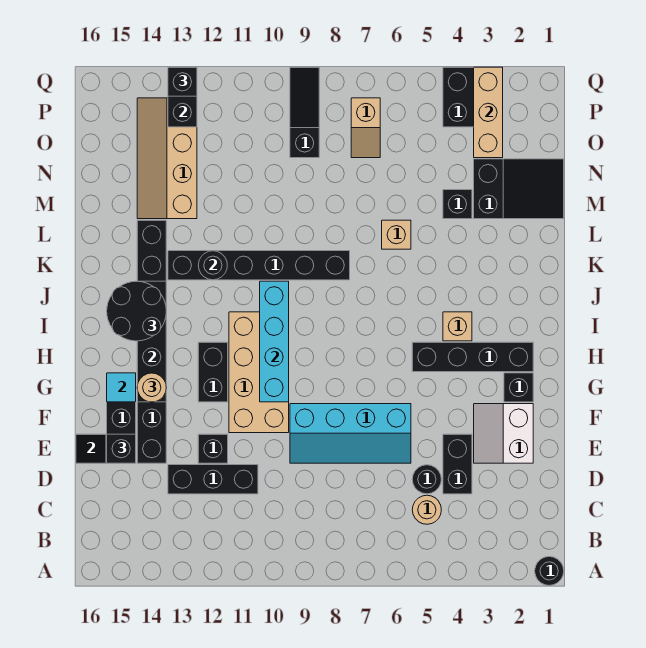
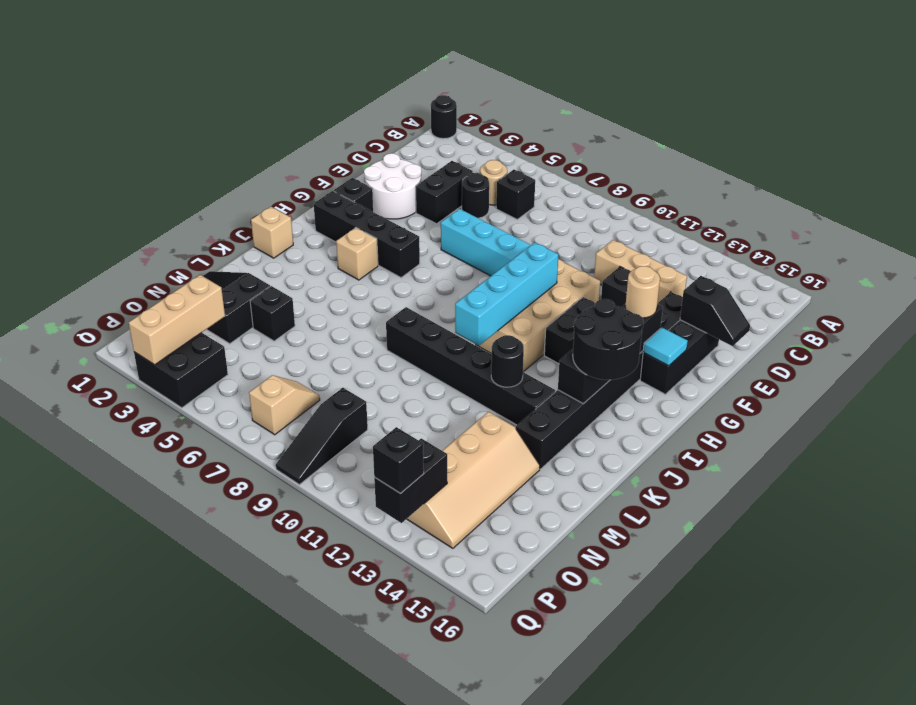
black 1x3 brick [168,465,258,494] -> tan 1x3 brick [594,240,687,303]
white 2x2 slope [474,404,533,463] -> white 2x2 round brick [364,153,422,219]
black 1x1 brick [107,434,136,463] -> black 1x1 brick moved to [496,170,535,219]
tan 1x1 brick [382,220,411,249] -> tan 1x1 brick moved to [251,207,293,258]

